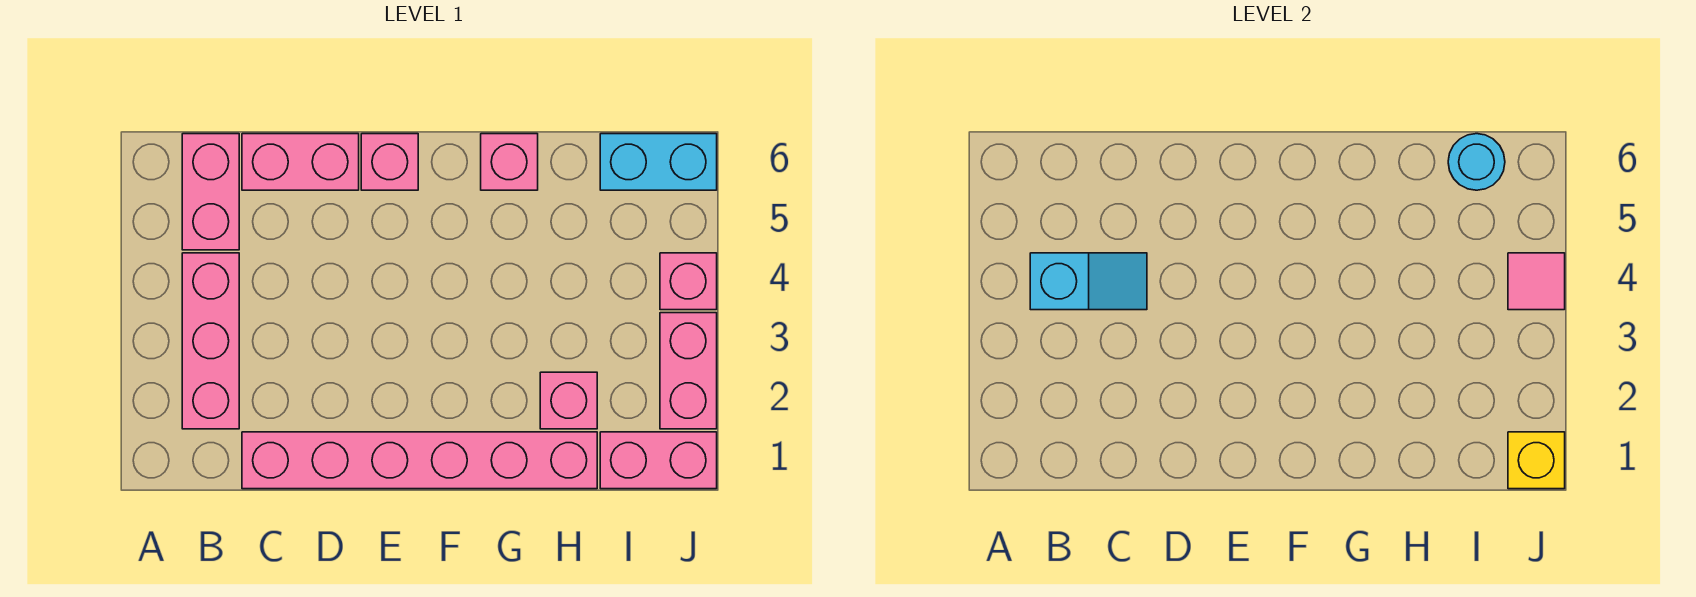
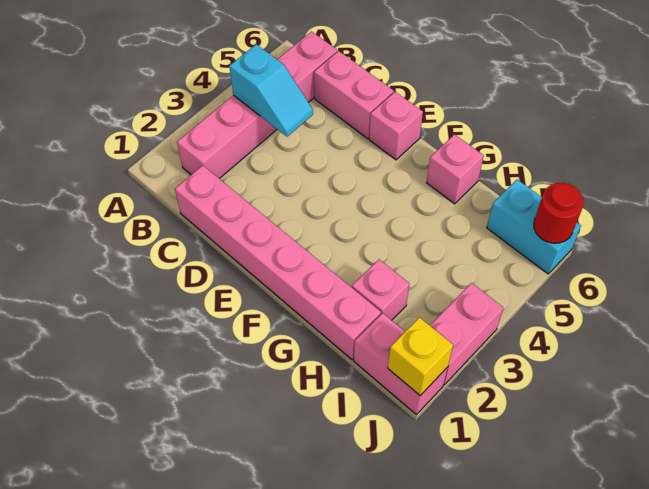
cyan 1x1 round brick [1448,134,1505,190] -> none
pink 1x1 brick [660,253,717,310] -> none
pink 1x1 tile [1508,253,1565,310] -> none
none -> red 1x1 round brick [534,183,584,243]

